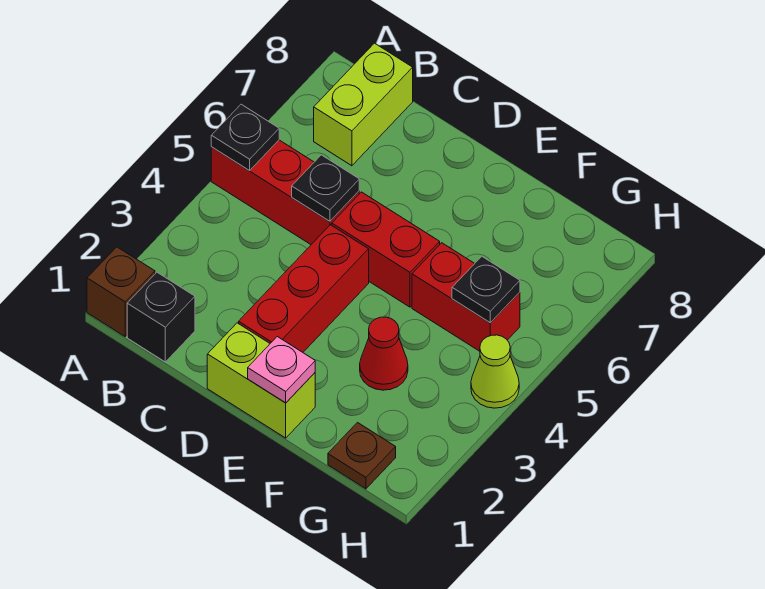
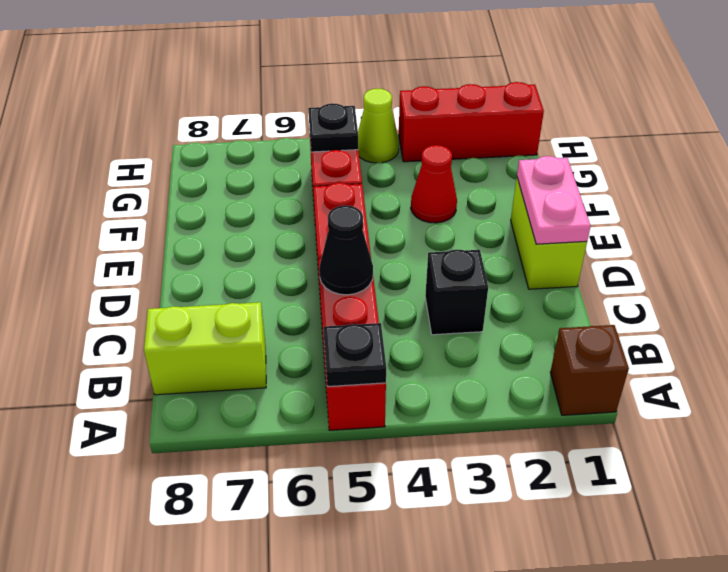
black 1x1 brick [127,272,195,362] -> black 1x1 brick moved to [425,250,488,335]
black 1x1 plate [292,155,359,221] -> black 1x1 cone [319,205,373,295]
red 1x3 brick [239,225,369,352] -> red 1x3 brick moved to [399,82,544,162]
pink 1x1 plate [248,337,315,403] -> pink 1x2 plate [517,156,591,244]
brown 1x1 plate [328,423,396,489] -> none

